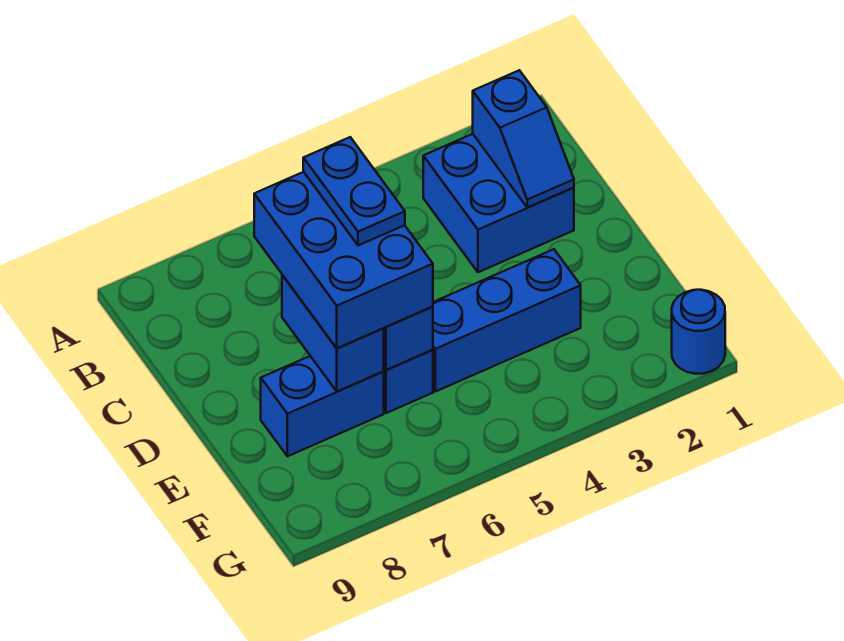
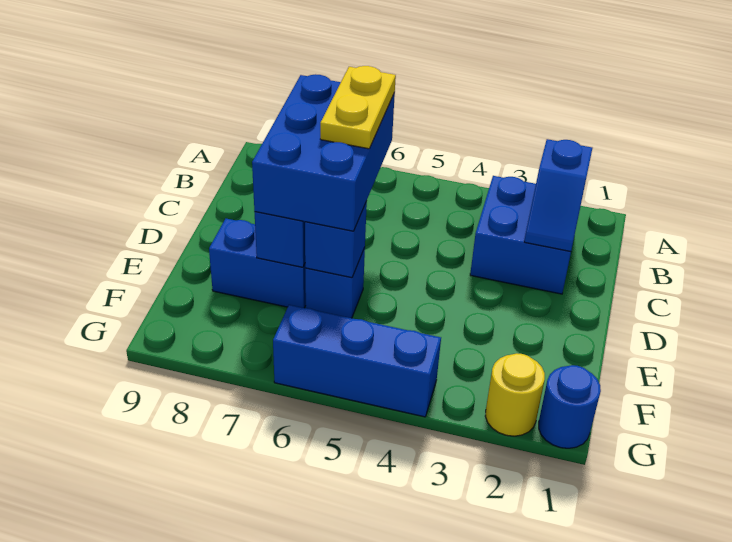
blue 1x2 plate [303,137,405,245] -> yellow 1x2 plate [320,66,396,149]
blue 1x3 brick [433,249,581,392] -> blue 1x3 brick moved to [273,305,441,417]
none -> yellow 1x1 round brick [485,353,545,436]

